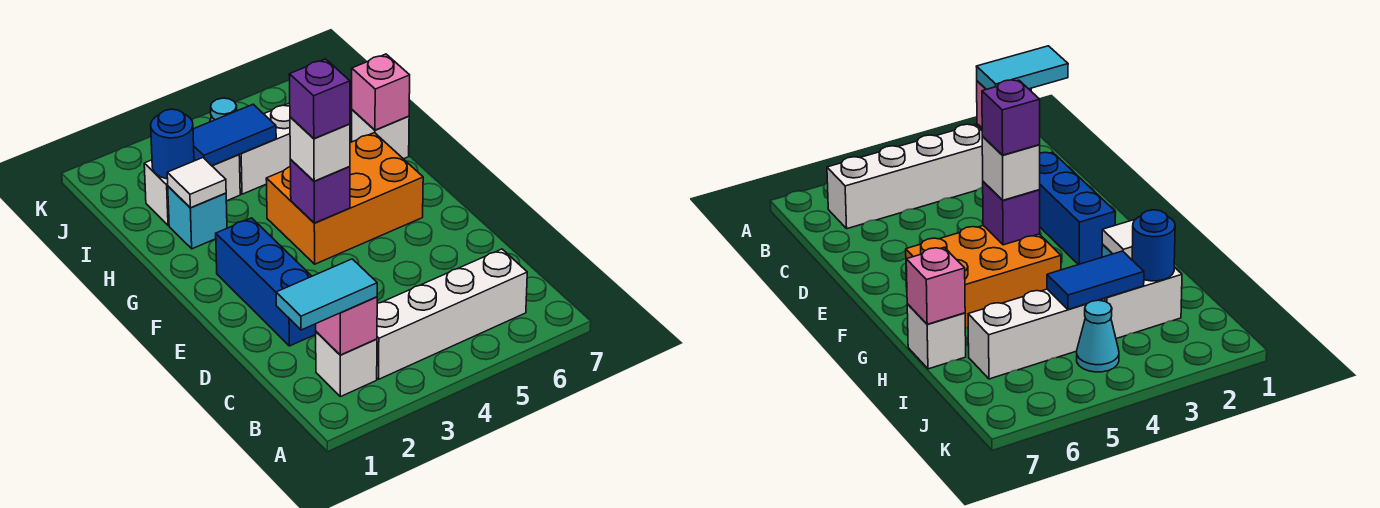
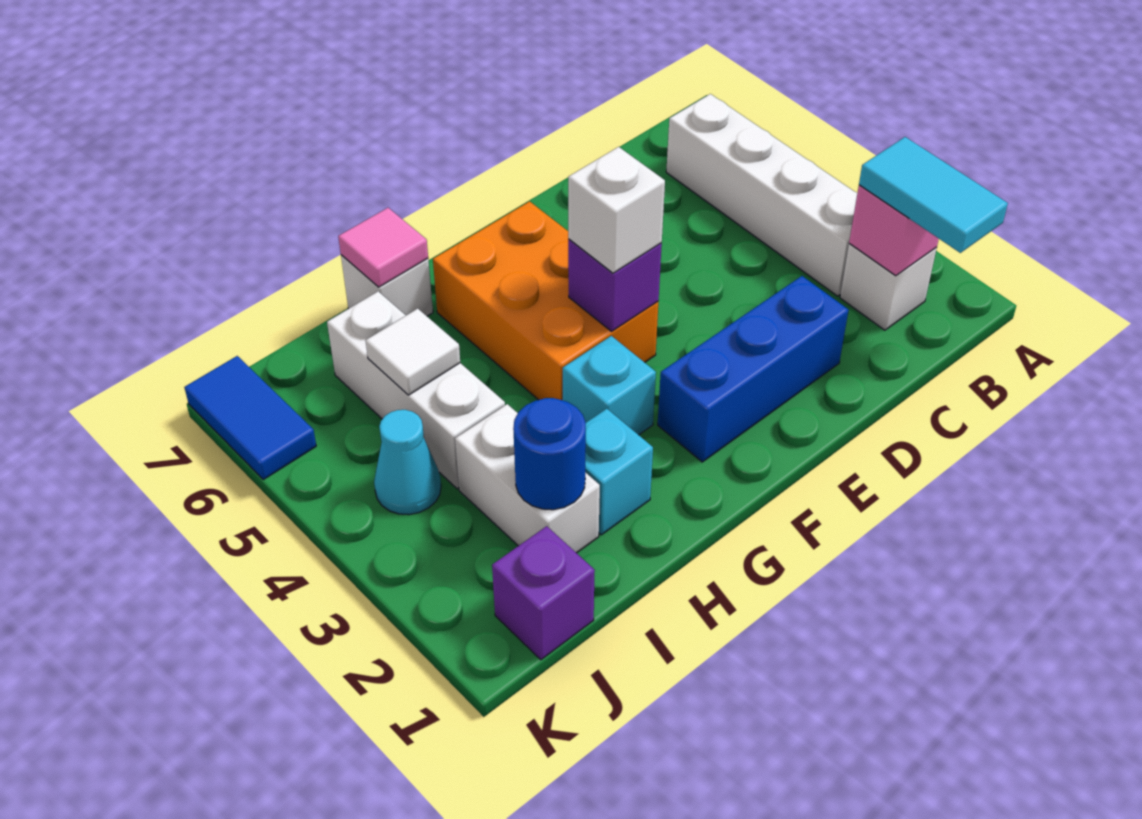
purple 1x1 brick [289,59,350,139] -> purple 1x1 brick moved to [492,526,595,660]
none -> cyan 1x1 brick [563,336,656,435]
white 1x1 tile [167,158,226,208] -> white 1x1 tile moved to [366,309,460,395]
pink 1x1 brick [352,54,410,130] -> pink 1x1 tile [338,208,428,287]
blue 1x2 tile [193,104,276,166] -> blue 1x2 tile moved to [184,356,316,480]

